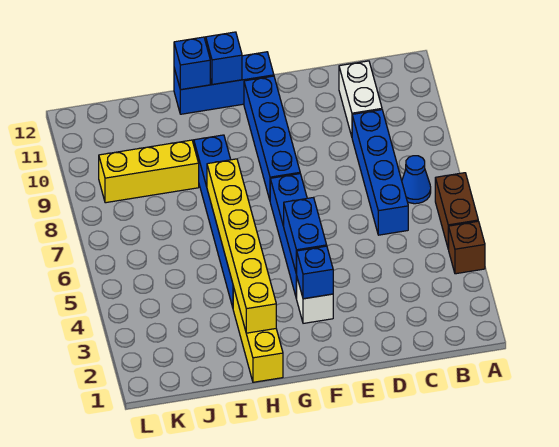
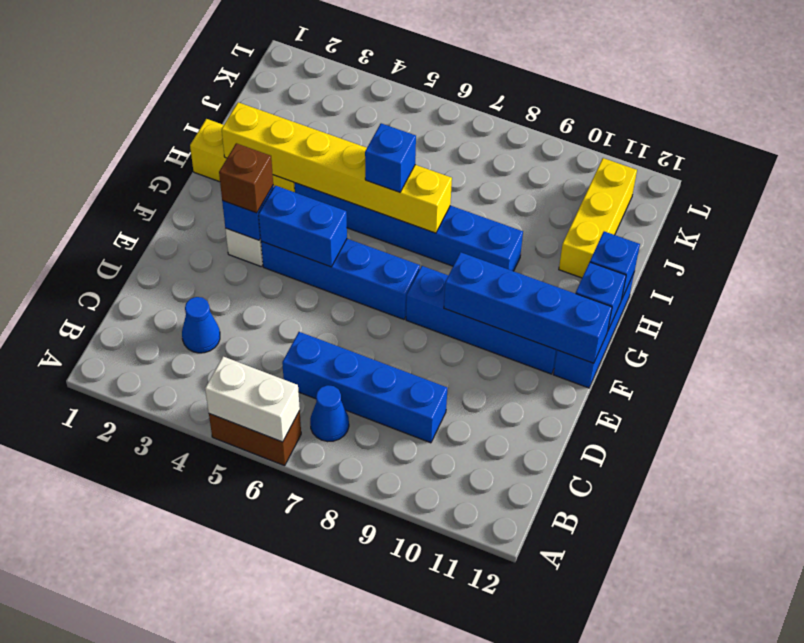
brown 1x1 brick [449,221,485,274] -> brown 1x1 brick moved to [219,143,273,213]
none -> blue 1x1 cone [182,297,220,353]
white 1x2 brick [339,61,382,136] -> white 1x2 brick moved to [205,356,300,442]
none -> blue 1x4 brick [444,252,612,363]
none -> blue 1x1 brick [365,123,416,192]
yellow 1x3 brick [99,140,199,203] -> yellow 1x3 brick moved to [559,158,637,278]

